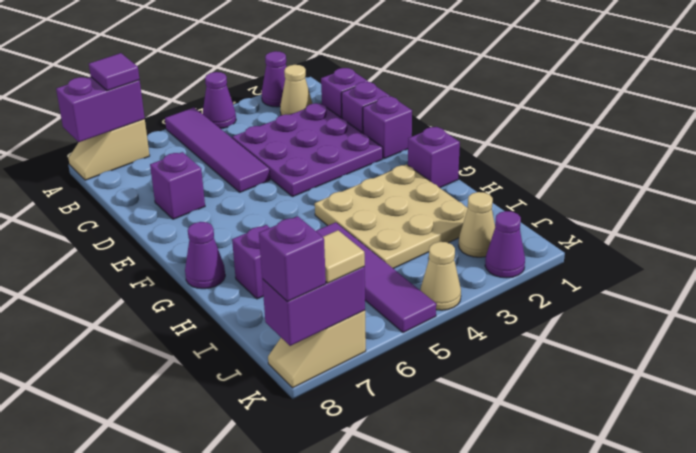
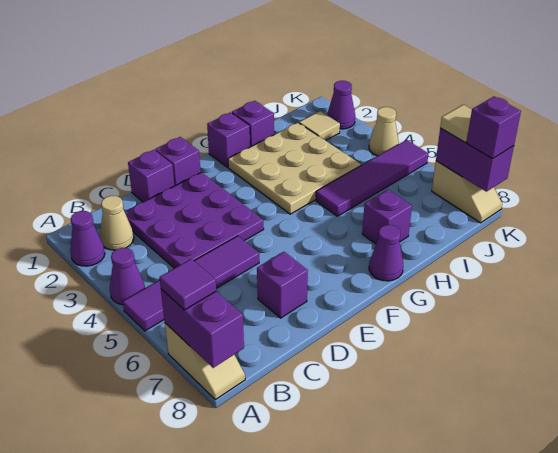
purple 1x1 brick [321,68,368,118] -> purple 1x1 brick moved to [232,101,274,147]
tan 1x1 cone [459,192,495,257] -> tan 1x1 tile [299,111,340,140]

